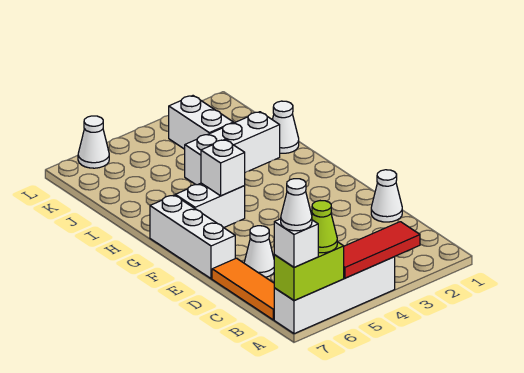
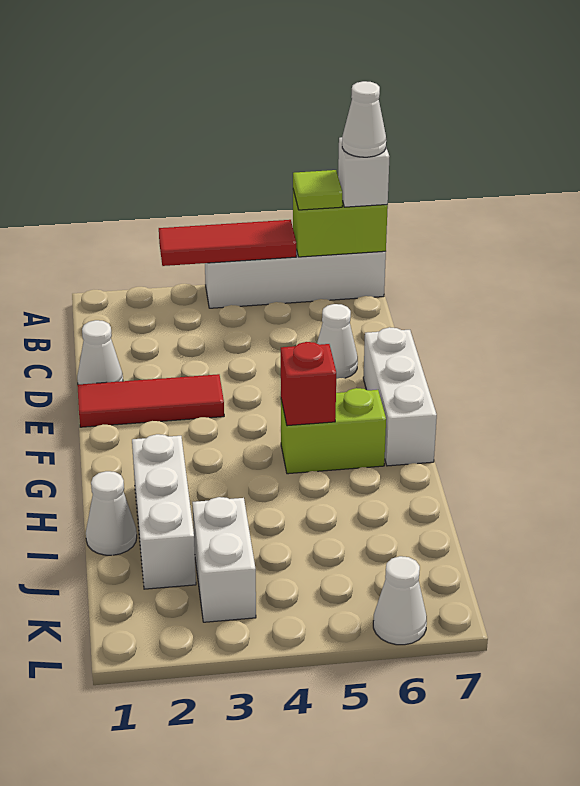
lime 1x1 cone [312,201,337,253] -> lime 1x1 tile [293,170,342,210]
orange 1x3 tile [212,258,274,320] -> none
none -> red 1x3 tile [77,374,224,427]
white 1x2 brick [175,183,245,228] -> lime 1x2 brick [281,388,386,474]
white 1x1 brick [201,140,245,196] -> red 1x1 brick [281,342,336,426]
white 1x3 brick [185,112,280,185] -> white 1x3 brick turned to [132,434,196,589]

